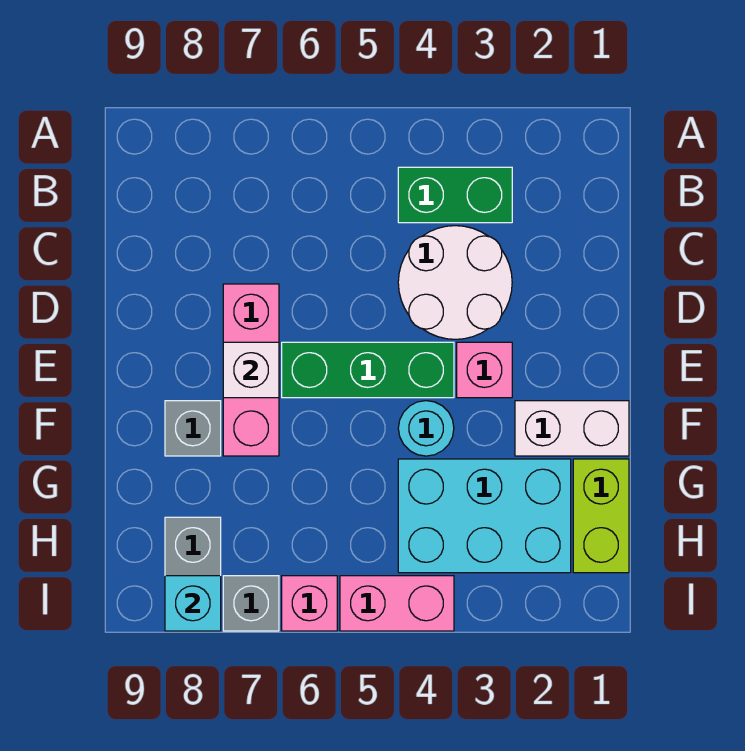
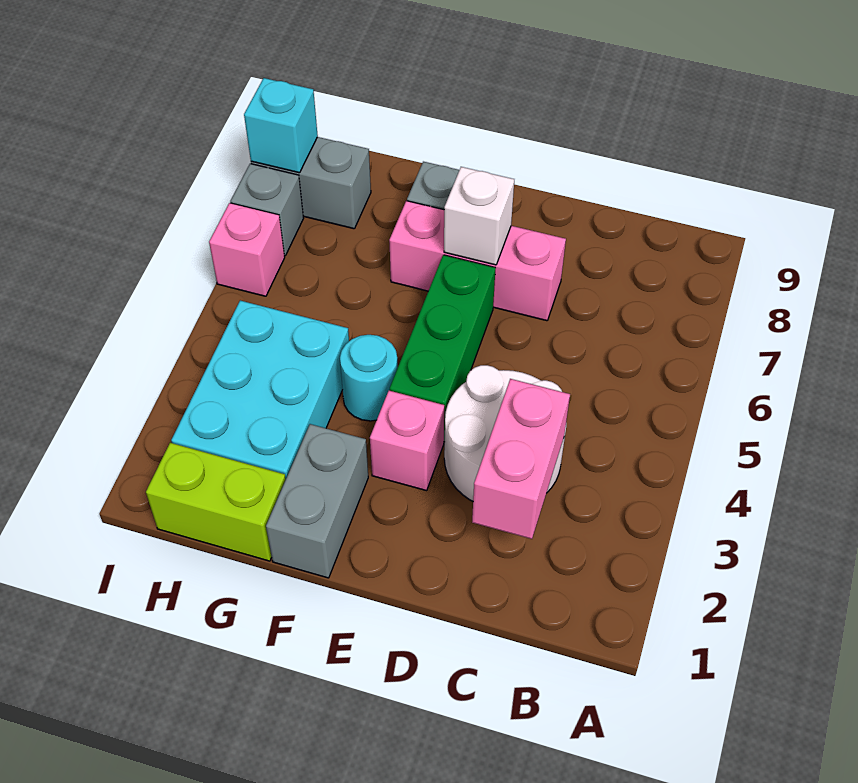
green 1x2 brick [398,167,512,223] -> none
white 1x2 brick [515,401,629,456] -> grey 1x2 brick [266,424,368,578]
pink 1x2 brick [340,576,454,631] -> pink 1x2 brick moved to [472,379,570,539]

